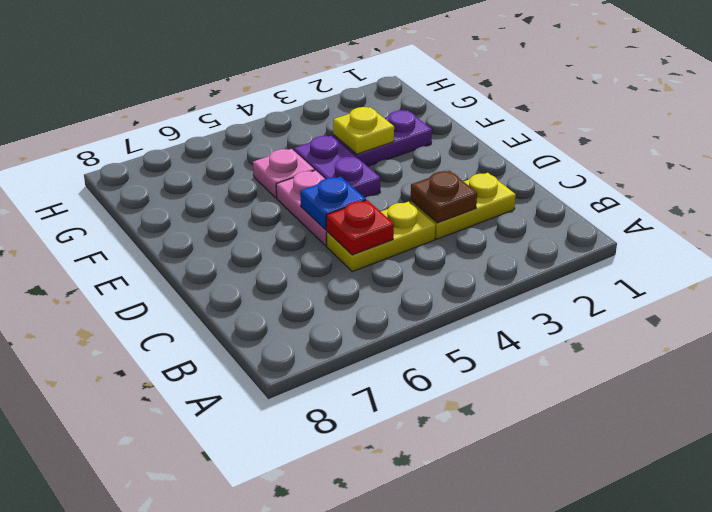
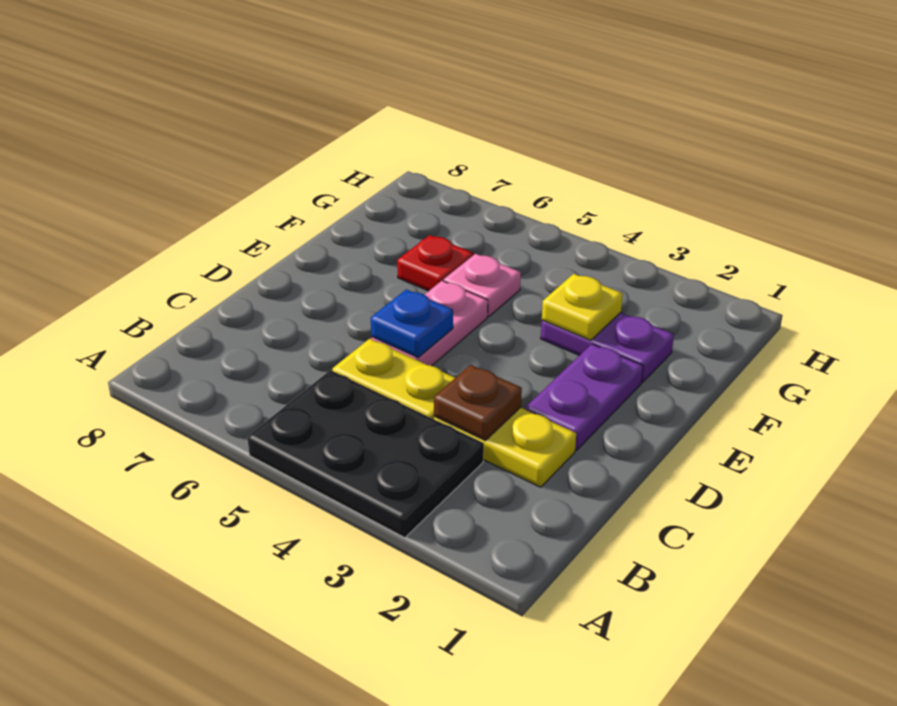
none -> black 2x3 plate [247,370,484,538]
red 1x1 plate [326,200,394,255] -> red 1x1 plate moved to [397,235,473,291]
purple 1x2 plate [294,136,380,198] -> purple 1x2 plate moved to [525,344,643,450]

